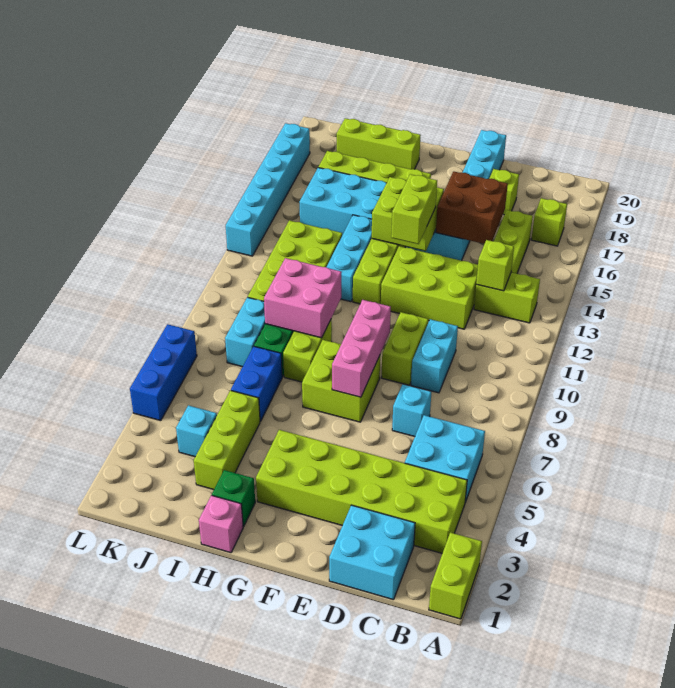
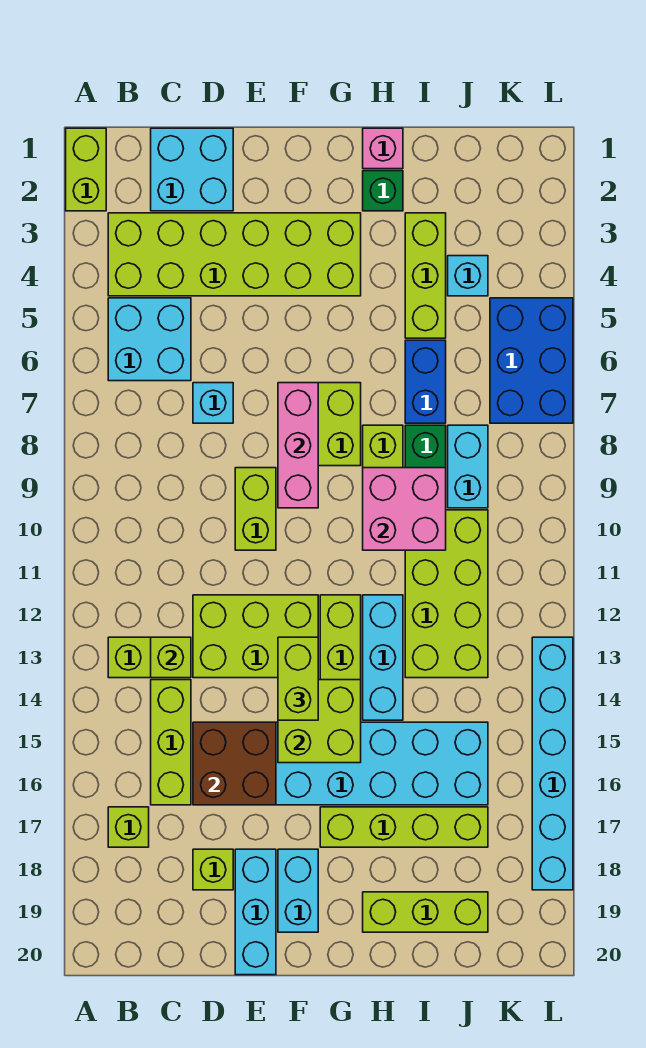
cyan 1x2 brick [411,319,458,393] -> cyan 1x2 brick moved to [278,849,318,932]
blue 1x3 brick [130,324,197,421] -> blue 2x3 brick [490,298,573,423]

